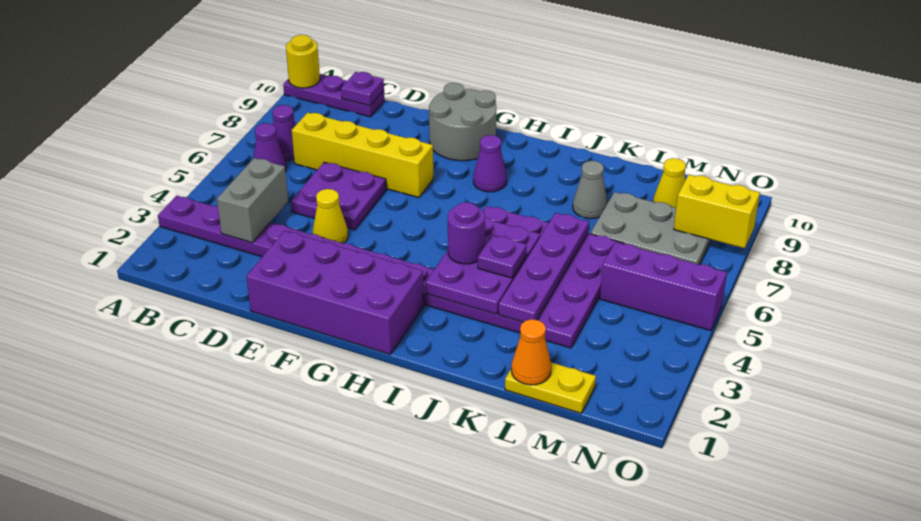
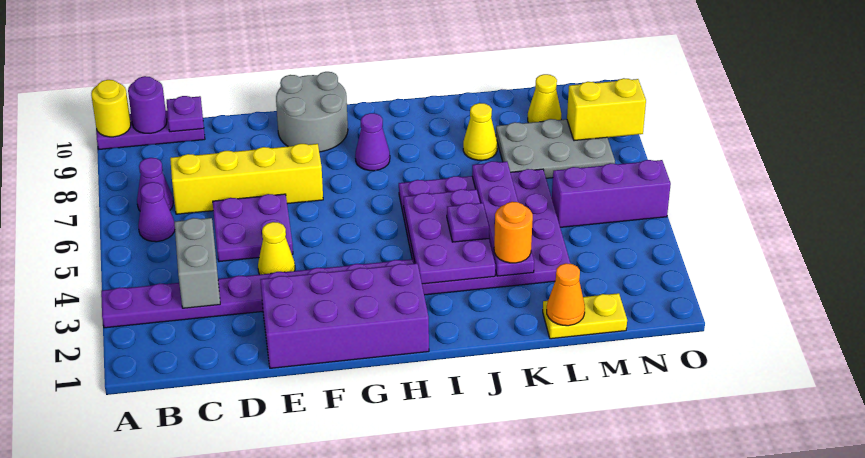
purple 1x1 round brick [448,202,485,264] -> purple 1x1 round brick moved to [128,76,167,134]
none -> orange 1x1 round brick [494,202,533,263]
grey 1x1 cone [573,161,608,219] -> yellow 1x1 cone [463,103,497,160]

